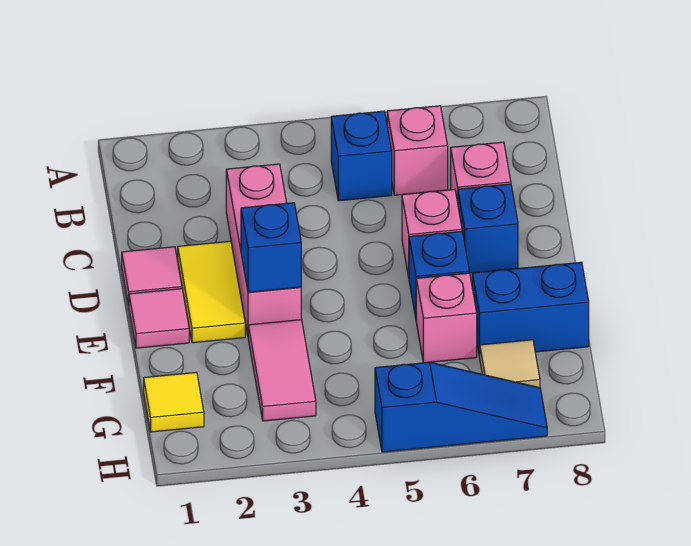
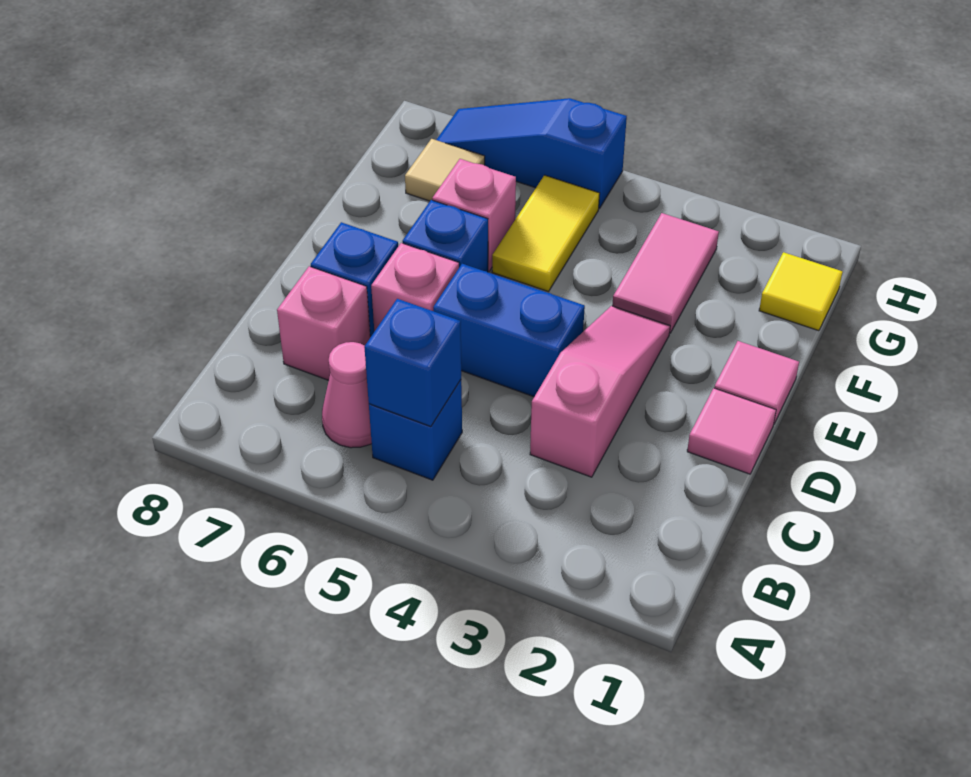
pink 1x1 brick [387,106,448,195] -> pink 1x1 cone [322,342,372,448]
pink 1x3 brick [226,164,301,335] -> pink 1x3 slope [530,306,670,477]
yellow 1x2 tile [178,241,245,343] -> yellow 1x2 tile moved to [492,175,600,292]
blue 1x1 brick [241,203,301,292] -> blue 1x1 brick moved to [364,299,461,427]
blue 1x2 brick [472,262,589,357] -> blue 1x2 brick moved to [433,264,585,397]

